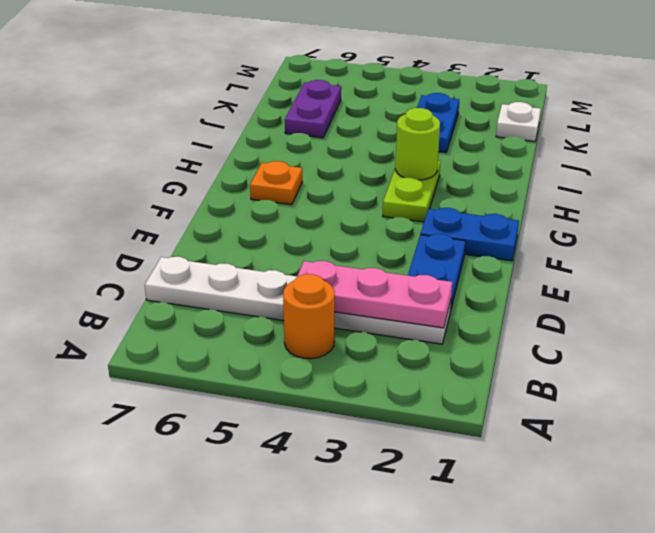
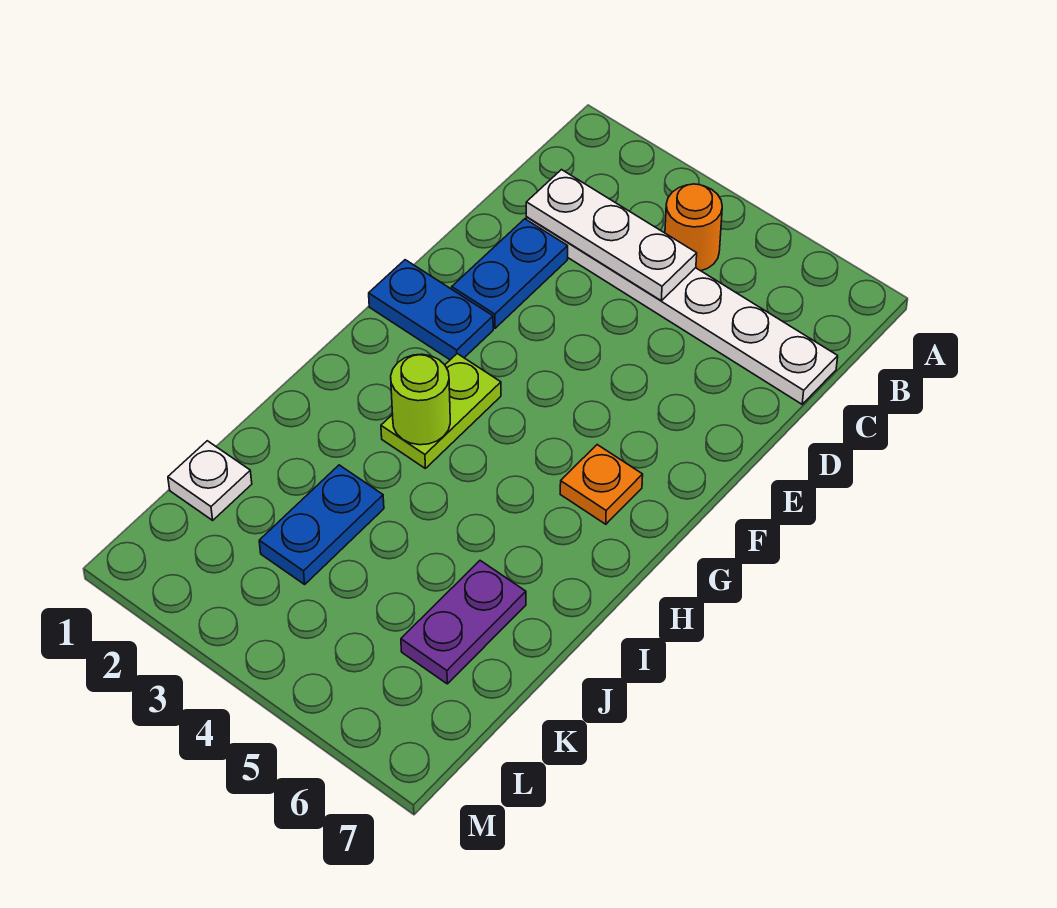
pink 1x3 plate [297,261,452,328] -> white 1x3 plate [526,170,697,301]

